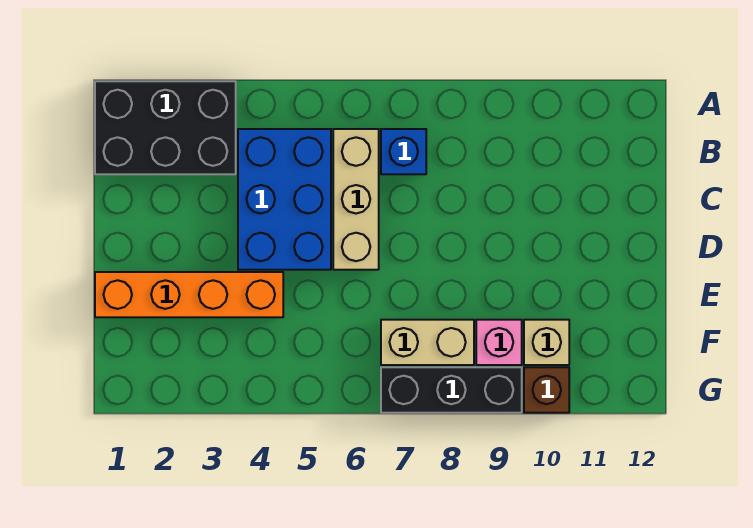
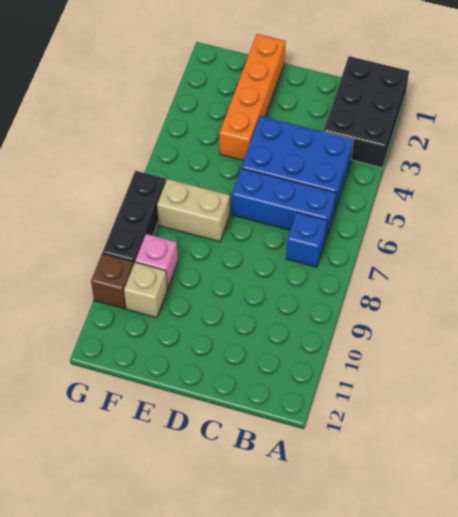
tan 1x3 brick [333,129,379,270] -> blue 1x3 brick [232,168,336,238]
tan 1x2 brick [381,320,474,365] -> tan 1x2 brick turned to [157,179,230,242]

